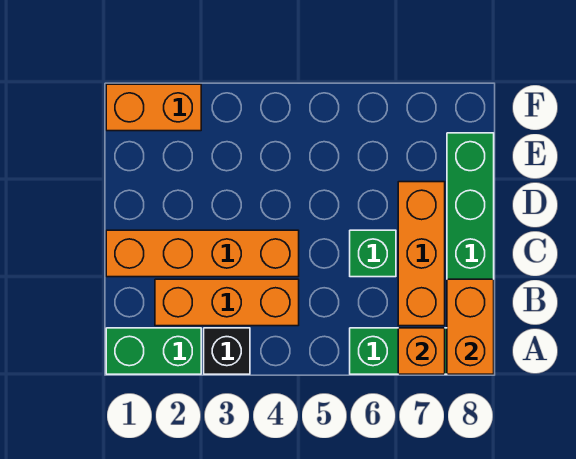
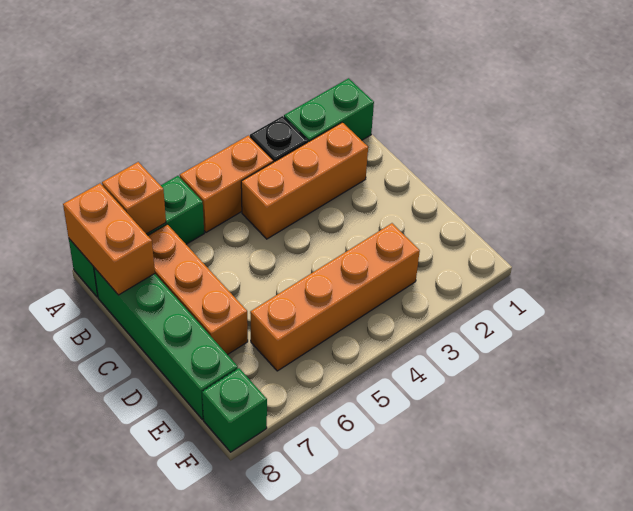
orange 1x4 brick [106,230,299,277] -> orange 1x4 brick moved to [250,223,420,371]
green 1x1 brick [350,230,396,277] -> green 1x1 brick moved to [202,368,267,452]
orange 1x2 brick [106,84,201,131] -> orange 1x2 brick moved to [180,135,273,232]

